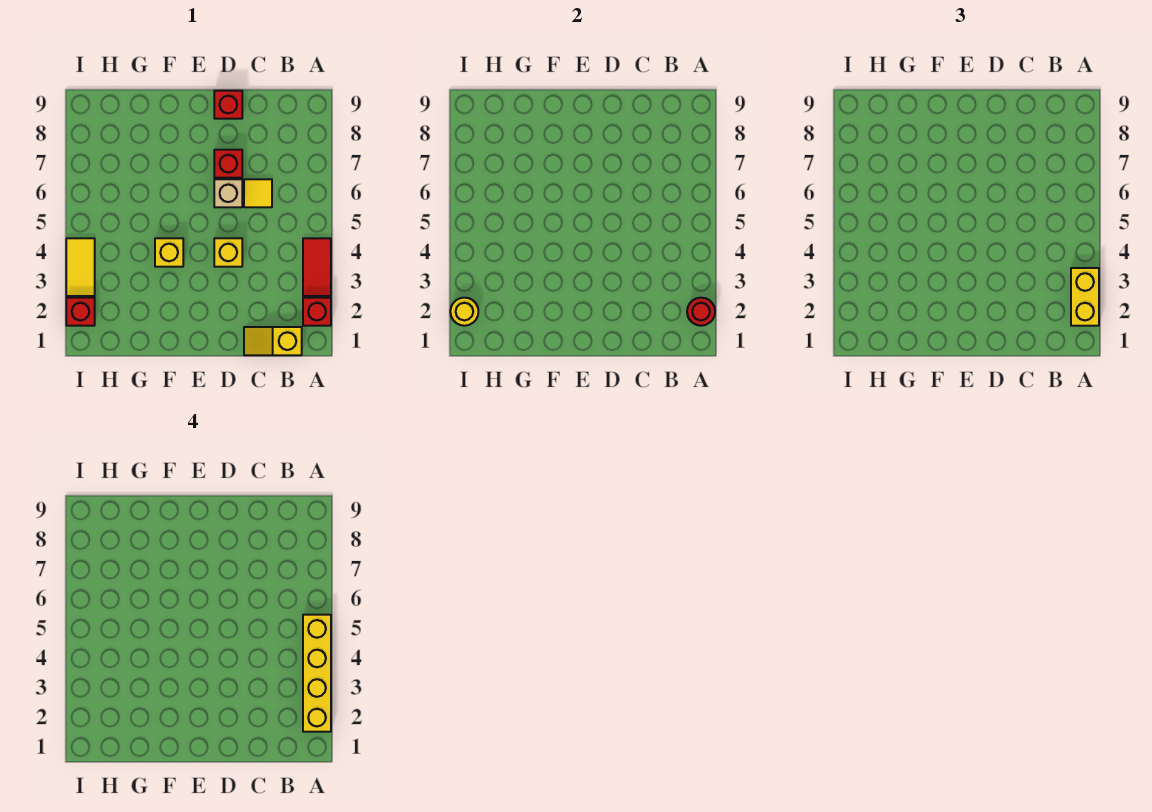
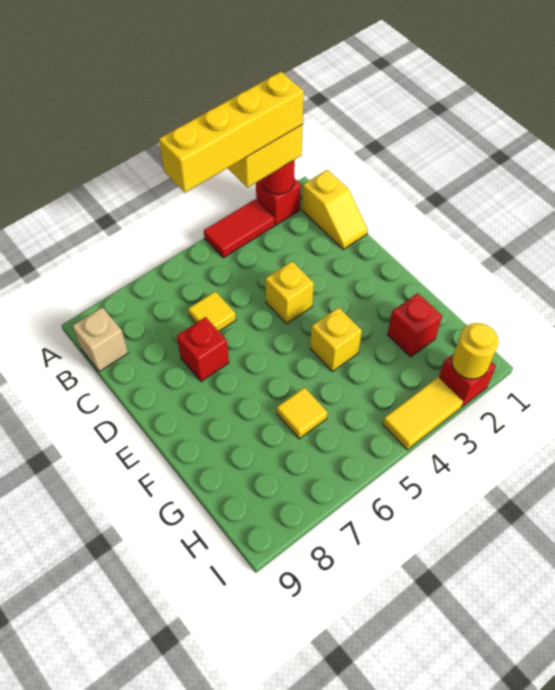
tan 1x1 brick [214,179,242,207] -> tan 1x1 brick moved to [73,307,128,372]
red 1x1 brick [214,91,242,119] -> red 1x1 brick moved to [387,293,442,357]
none -> yellow 1x1 tile [277,387,328,439]

